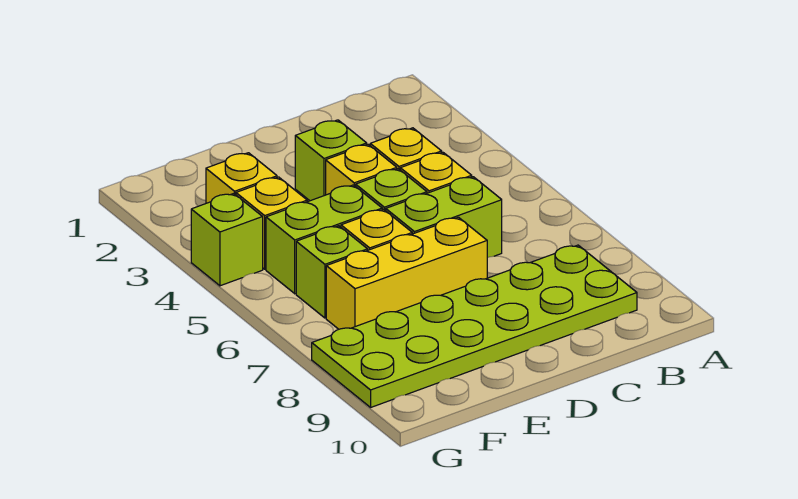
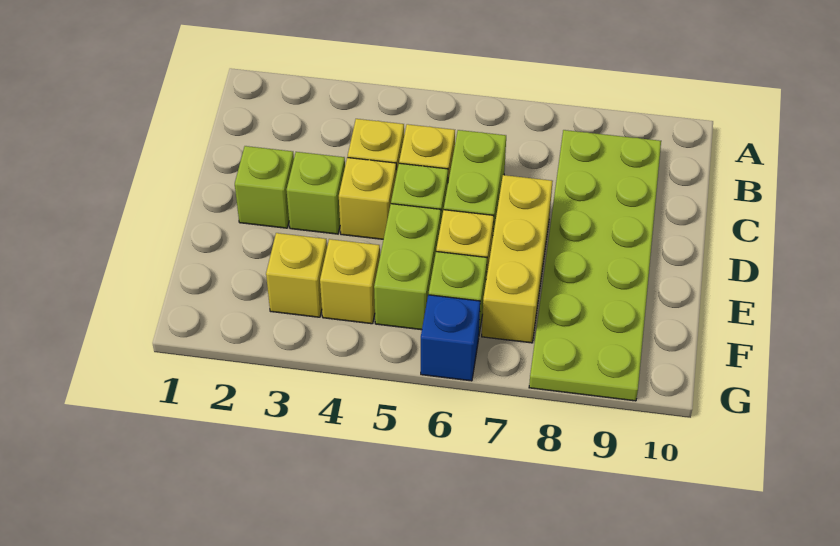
lime 1x1 brick [191,193,263,286] -> lime 1x1 brick moved to [235,146,294,228]
none -> blue 1x1 brick [421,295,480,381]

